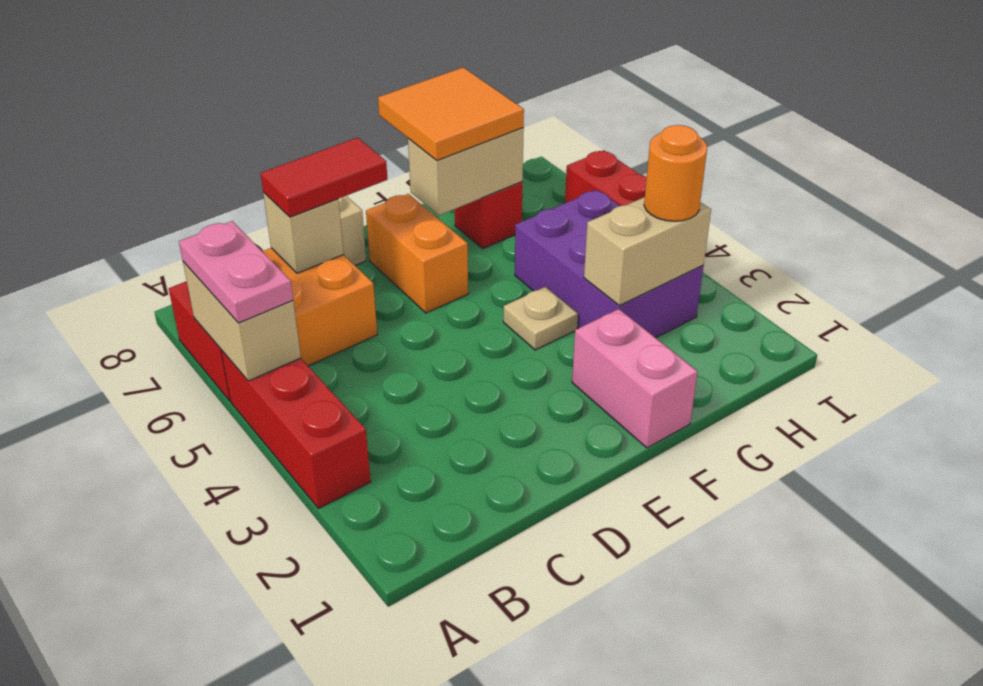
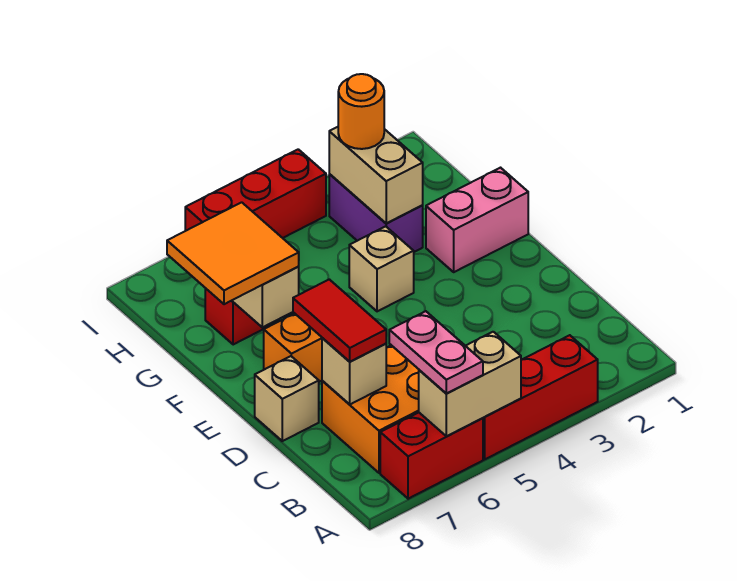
pink 1x2 plate [179,221,293,323] -> pink 1x2 plate turned to [389,311,483,394]
tan 1x1 plate [503,287,578,350] -> tan 1x1 brick [349,226,414,311]
purple 2x3 brick [515,190,703,338] -> purple 1x2 brick [329,174,423,252]

